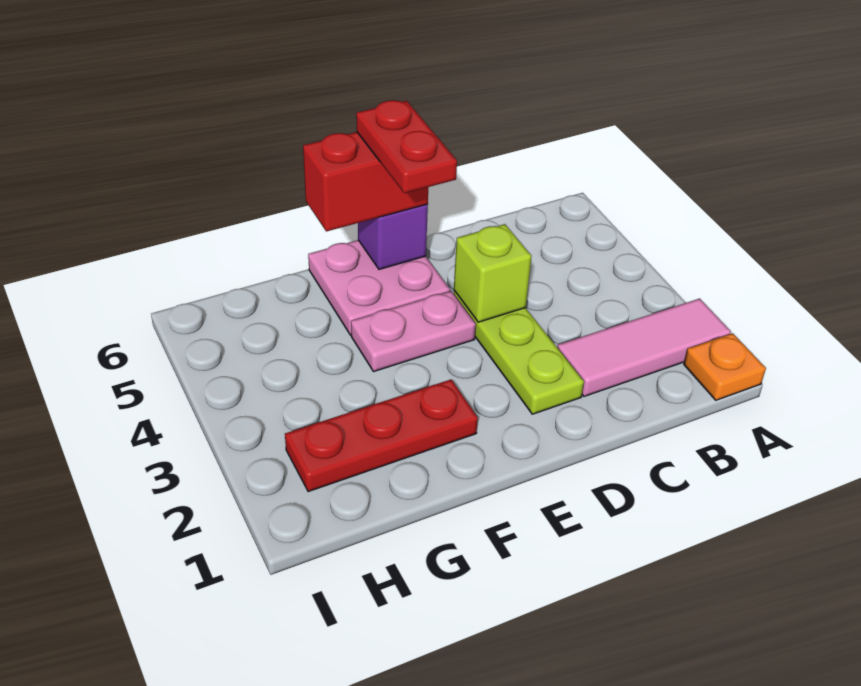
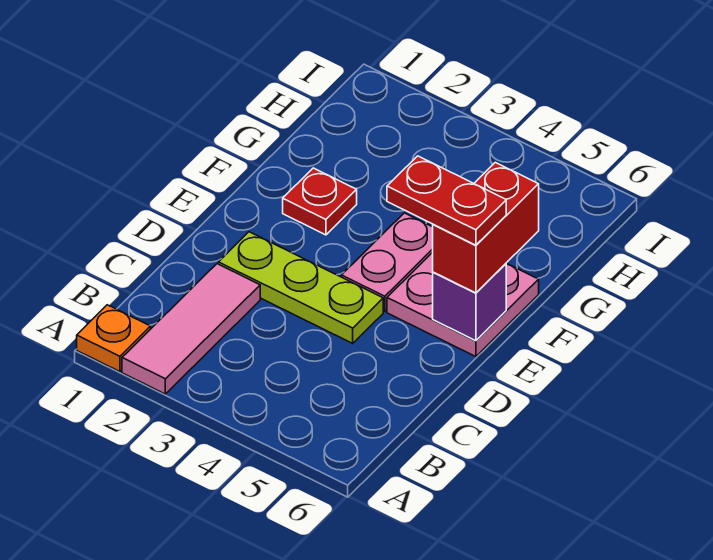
lime 1x1 brick [454,224,532,322] -> none
red 1x3 plate [285,380,478,492] -> red 1x1 plate [283,168,357,235]

